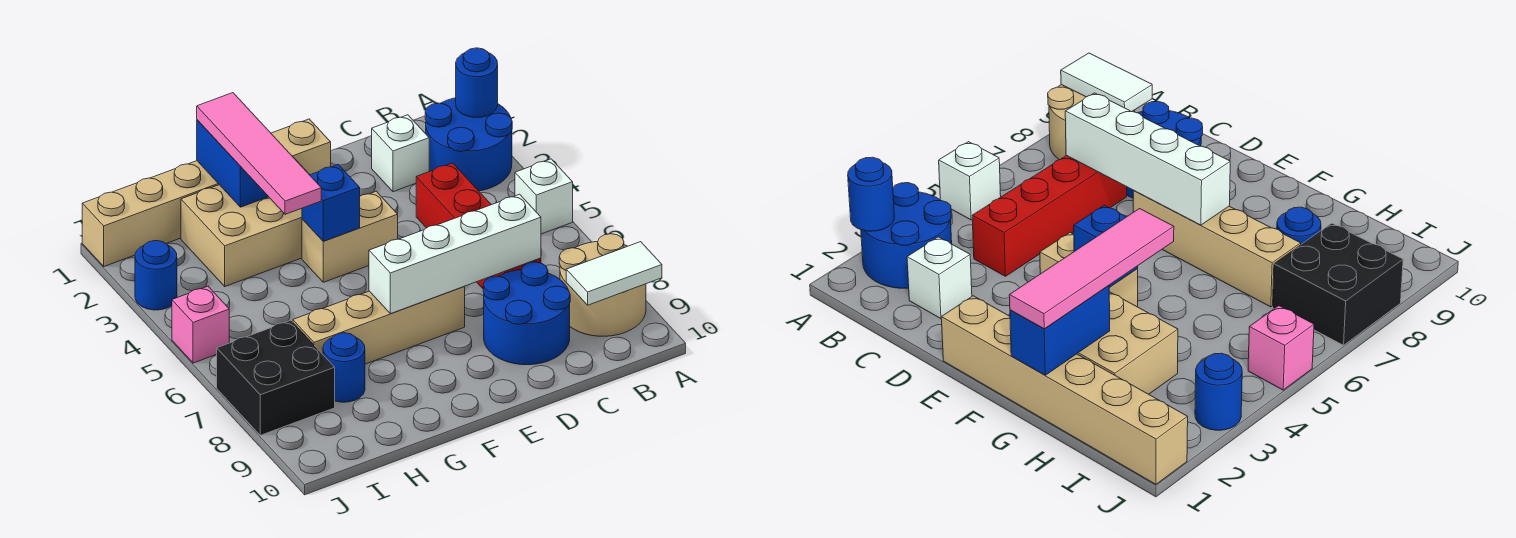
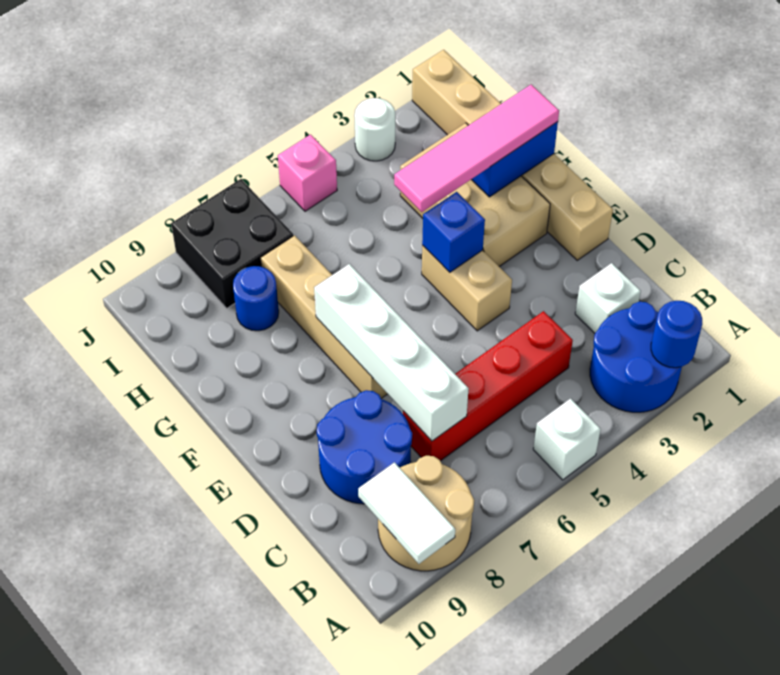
blue 1x1 round brick [135,241,177,310] -> white 1x1 round brick [354,98,395,161]

